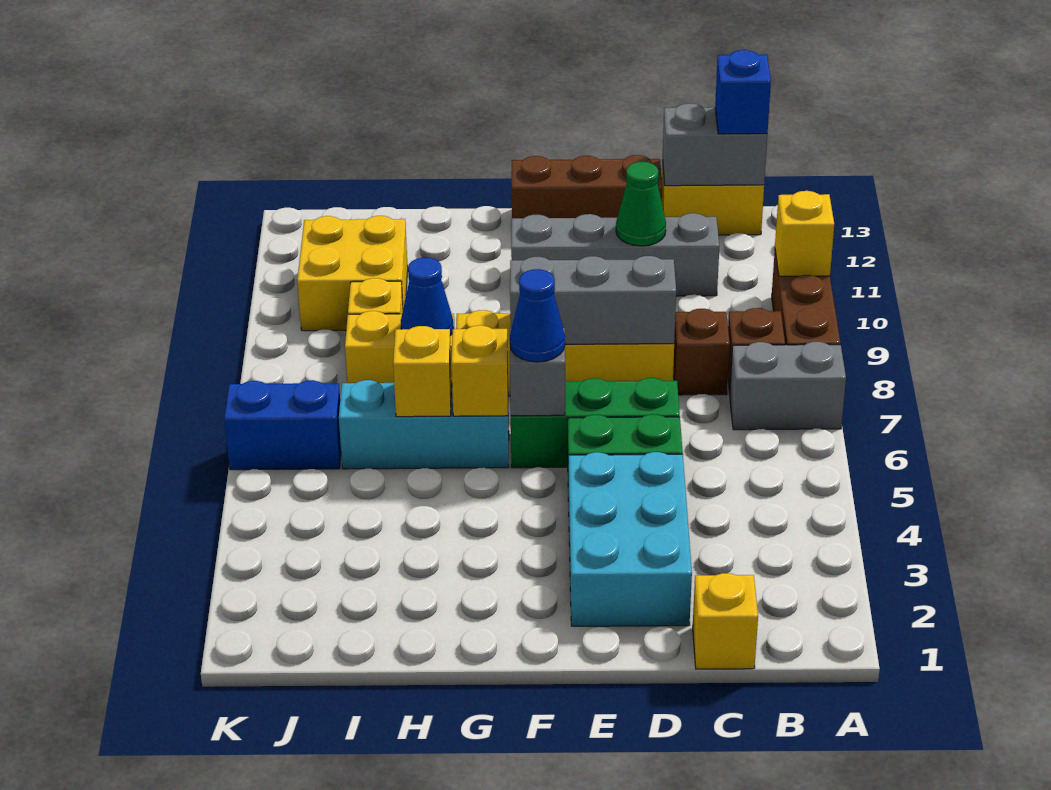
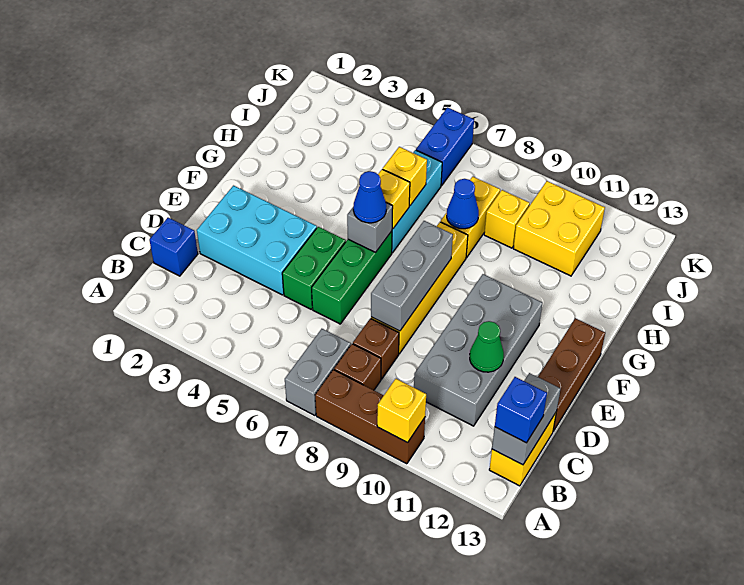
yellow 1x1 brick [693,573,758,669] -> blue 1x1 brick [149,218,198,276]
grey 1x4 brick [511,213,719,296] -> grey 2x4 brick [414,274,542,426]

